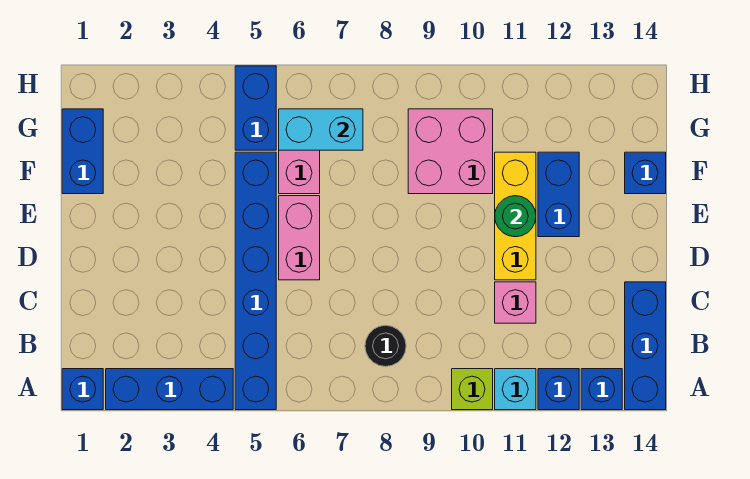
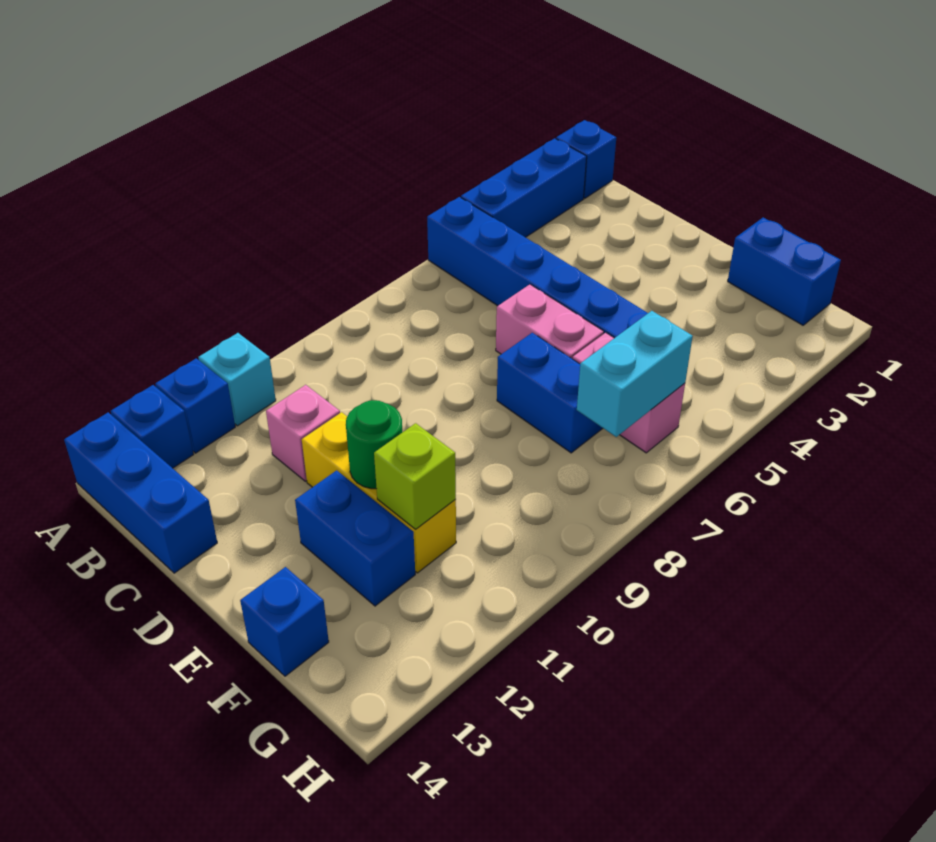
lime 1x1 brick [452,369,493,410] -> lime 1x1 brick moved to [374,423,456,529]
black 1x1 round brick [365,325,406,367] -> none
pink 2x2 brick [408,109,493,194] -> none
blue 1x2 brick [235,66,276,150] -> blue 1x2 brick moved to [497,333,603,453]

